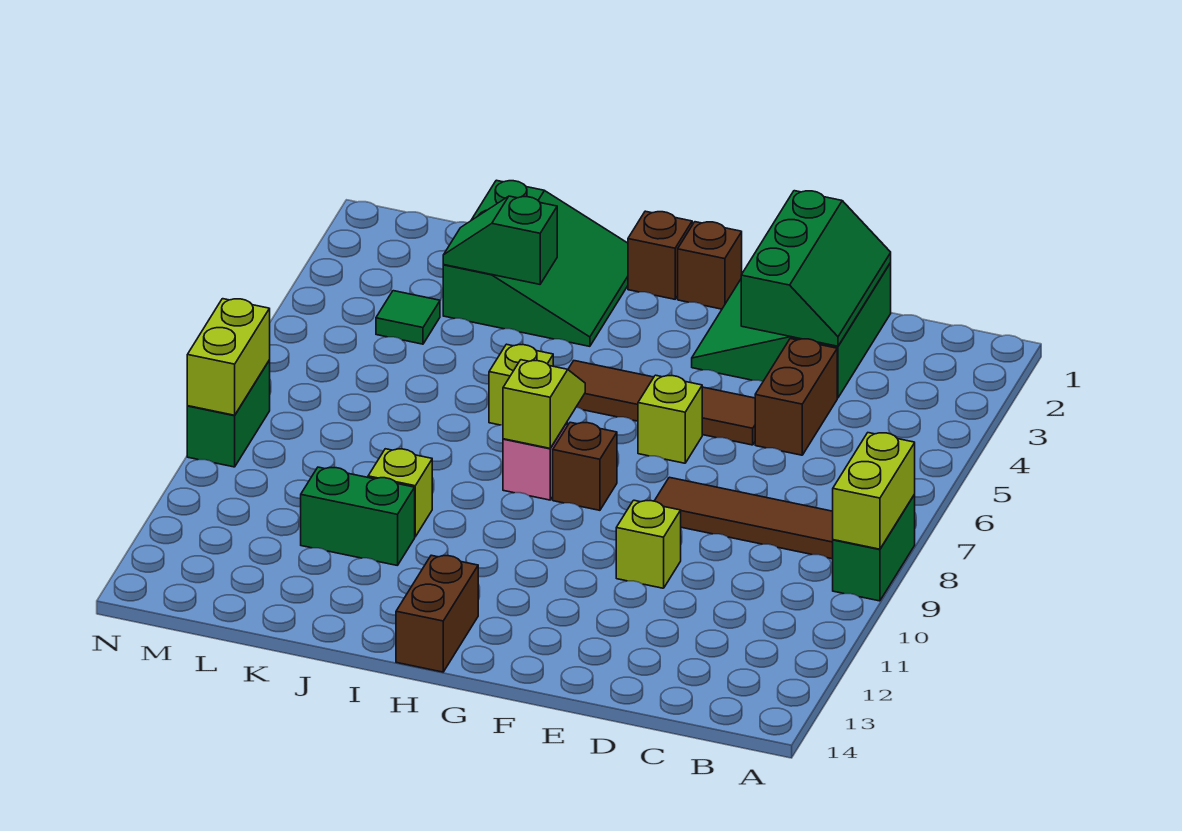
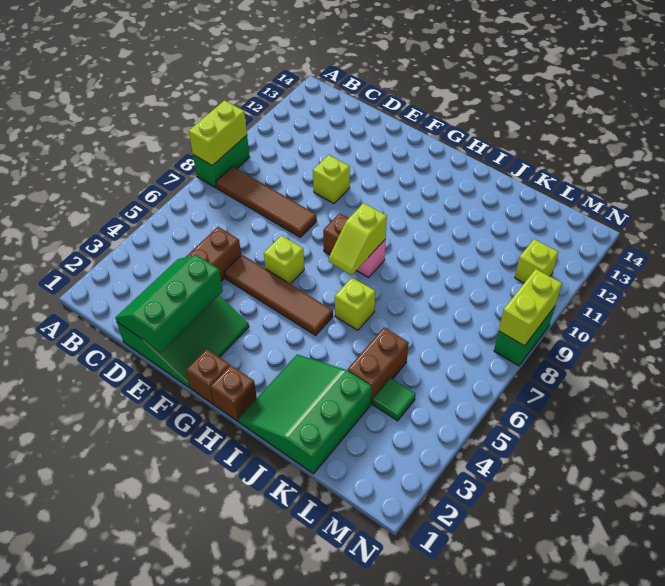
brown 1x2 brick [396,555,478,672] -> brown 1x2 brick moved to [348,327,409,404]
green 1x2 slope [443,196,557,284] -> none
lime 1x1 brick [368,449,432,537] -> lime 1x1 brick moved to [515,239,558,283]
green 1x2 brick [301,467,415,566] -> none

